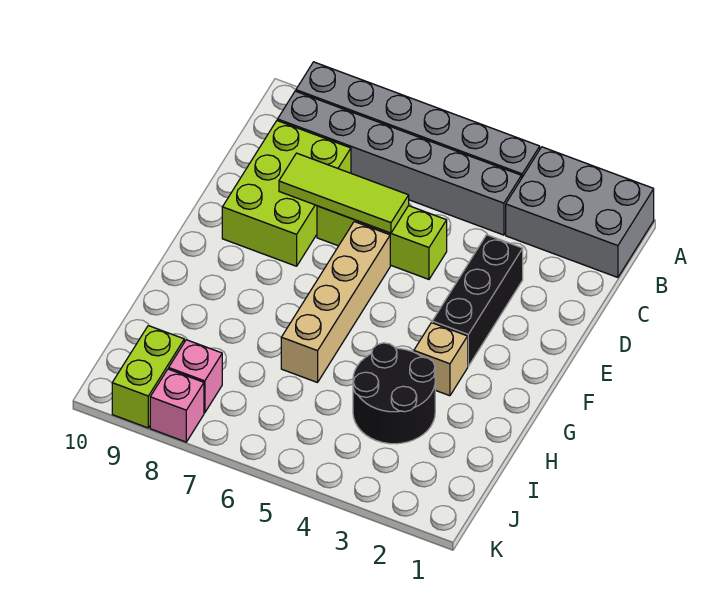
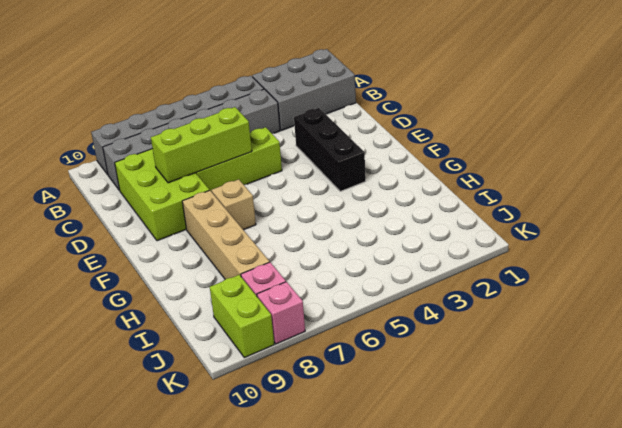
lime 1x3 tile [279,153,409,233] -> lime 1x3 brick [151,107,252,183]
tan 1x4 brick [281,222,390,383] -> tan 1x4 brick moved to [182,190,269,279]
tan 1x1 brick [414,323,468,396] -> tan 1x1 brick moved to [212,179,256,230]
black 2x2 round brick [353,343,435,444] -> none

